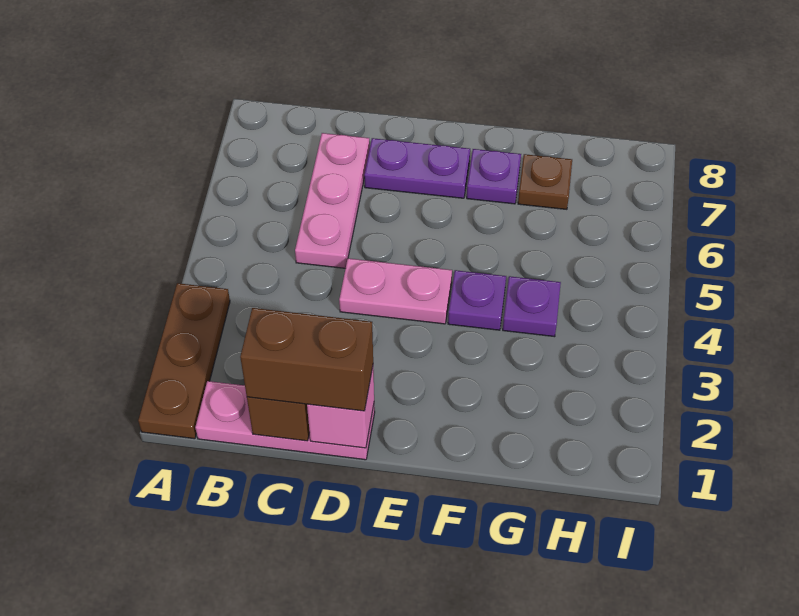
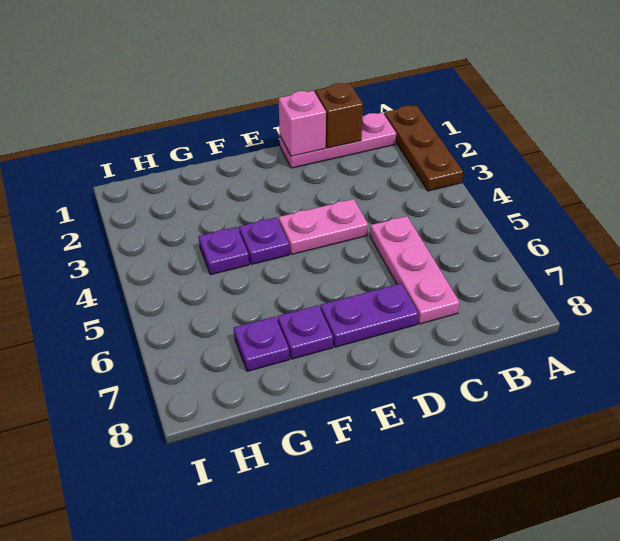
brown 1x2 brick [240,308,373,411] -> none
brown 1x1 plate [518,154,572,209] -> purple 1x1 plate [234,317,289,371]

